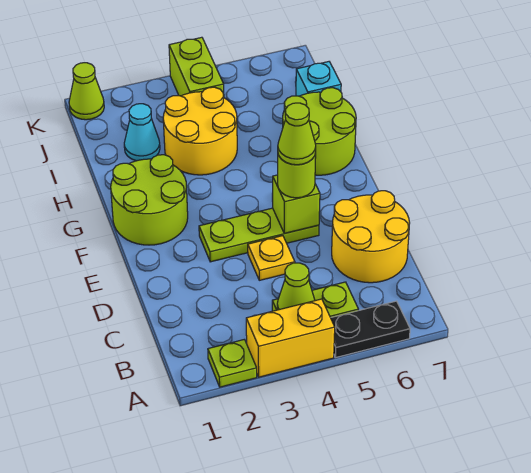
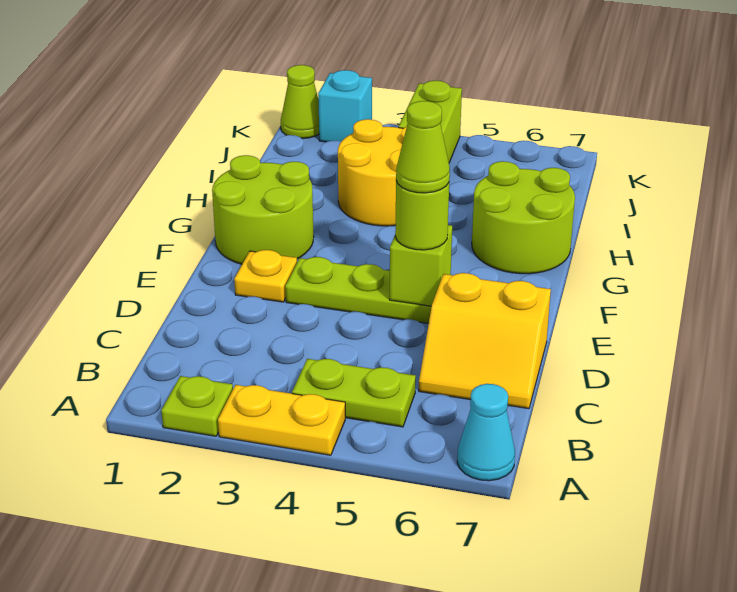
yellow 1x2 brick [246,299,335,377] -> yellow 1x2 plate [218,385,345,455]
black 1x2 plate [331,301,410,357] -> none
lime 1x1 cone [277,263,315,310] -> none
yellow 2x2 round brick [332,191,410,283] -> yellow 2x2 slope [419,273,551,409]
yellow 1x1 plate [248,236,295,280] -> yellow 1x1 plate moved to [234,250,297,302]
cyan 1x1 cone [124,104,160,161] -> cyan 1x1 cone moved to [457,384,515,481]
cyan 1x1 brick [296,62,341,96] -> cyan 1x1 brick moved to [318,70,372,142]

